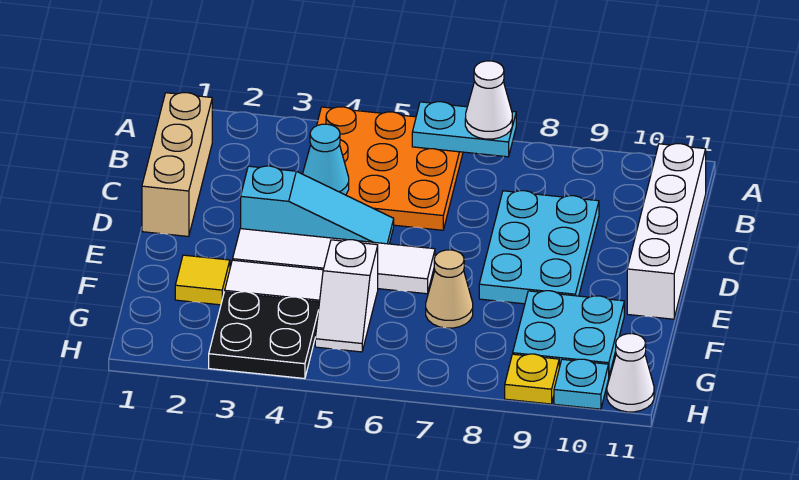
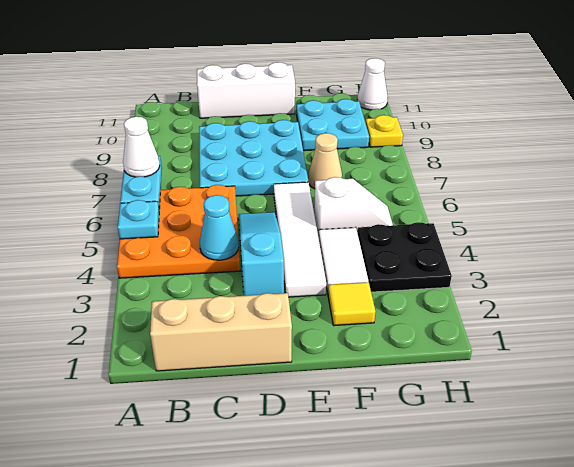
white 1x4 brick [627,144,706,319] -> white 1x3 brick [197,62,295,118]
cyan 2x3 plate [479,191,599,304] -> cyan 3x3 plate [199,120,308,196]
cyan 1x1 plate [554,359,609,409] -> cyan 1x1 plate moved to [118,200,159,239]

